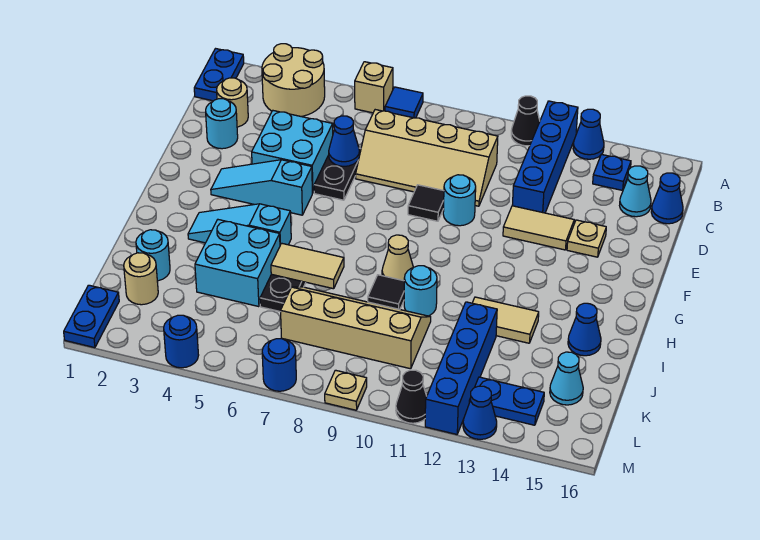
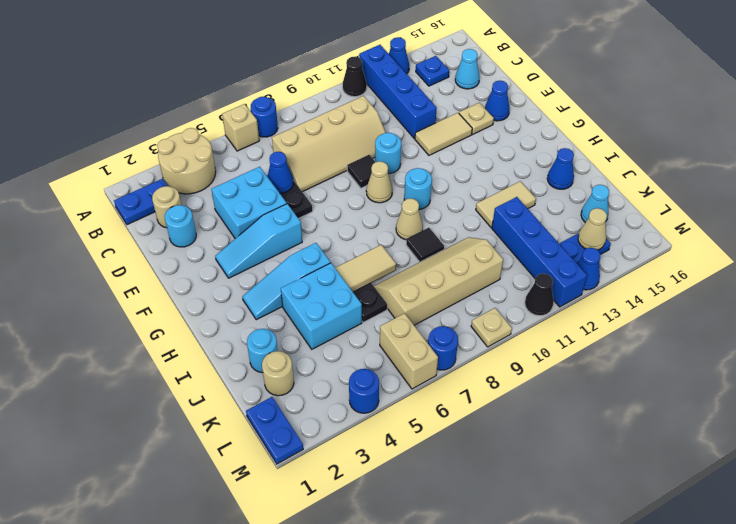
blue 1x2 plate [194,49,244,101] -> blue 1x2 plate turned to [114,179,168,225]
blue 1x1 tile [385,87,423,118] -> blue 1x1 round brick [251,97,278,137]
blue 1x1 cone [651,173,683,224] -> blue 1x1 cone moved to [485,80,510,121]
none -> tan 1x1 cone [366,161,393,203]
cyan 1x1 round brick [404,266,437,316] -> cyan 1x1 round brick moved to [404,168,432,209]
none -> tan 1x2 brick [380,313,438,389]
none -> tan 1x1 cone [578,208,607,250]

